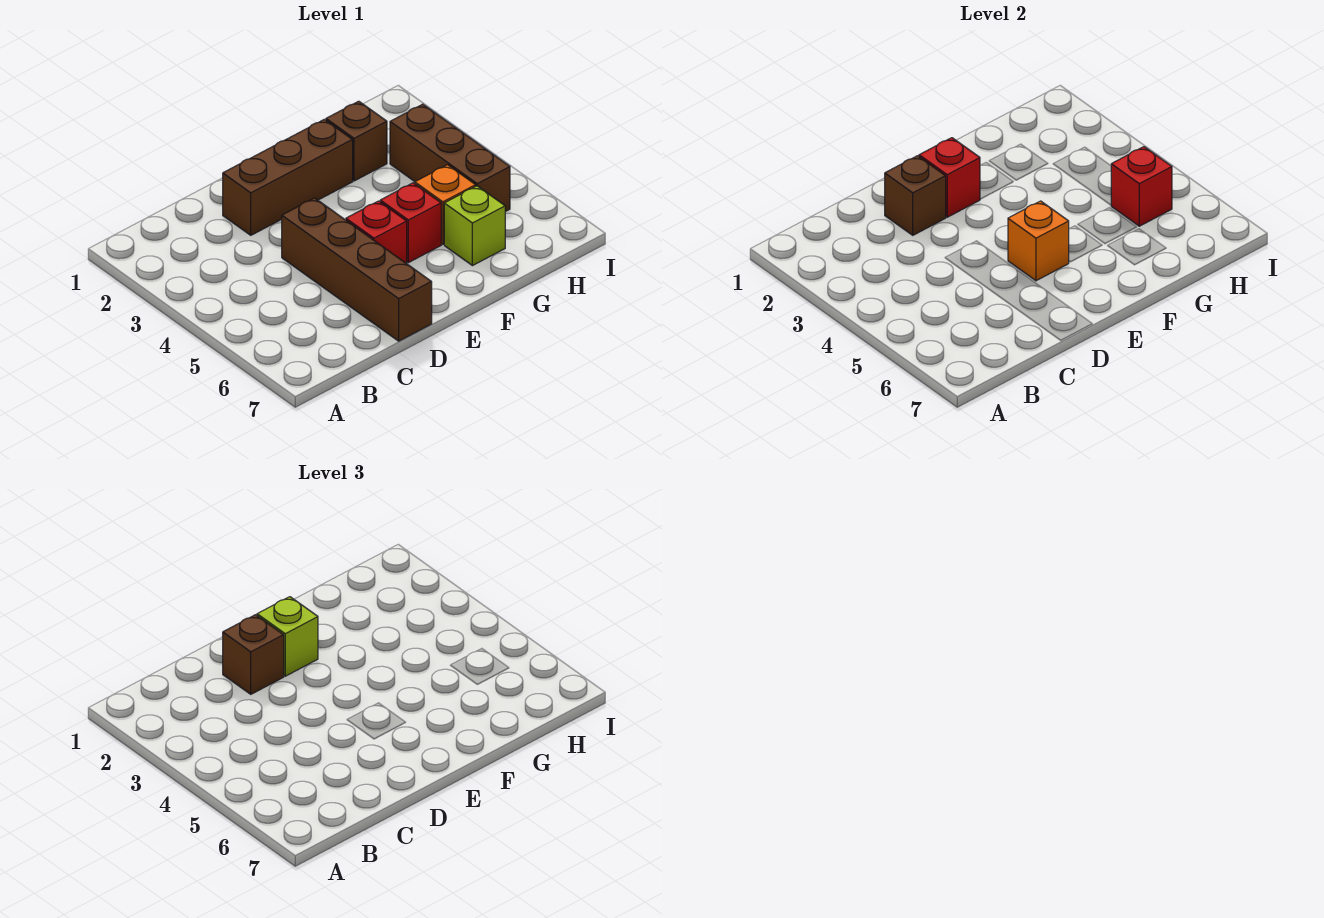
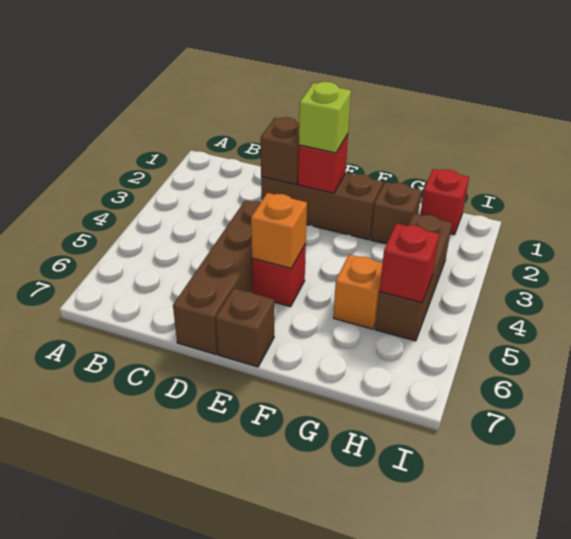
brown 1x1 brick [223,615,284,694] -> brown 1x1 brick moved to [216,288,274,367]
red 1x1 brick [380,183,441,263] -> red 1x1 brick moved to [420,169,469,235]
lime 1x1 brick [444,186,505,266] -> none

